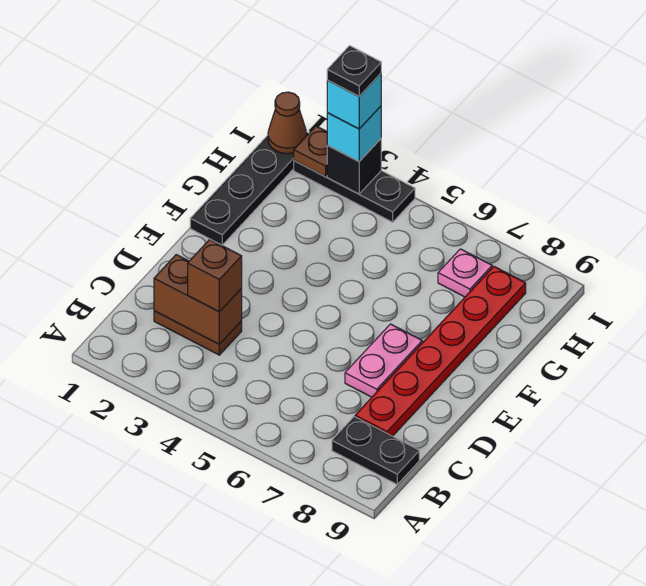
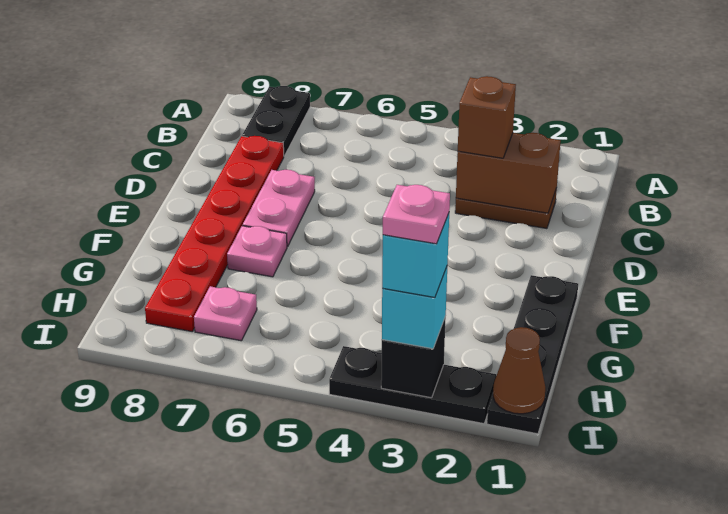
black 1x2 plate [332,417,419,484] -> black 1x2 plate turned to [242,86,310,156]
none -> pink 1x1 plate [227,226,287,277]
brown 1x1 plate [294,126,328,177] -> none
black 1x1 plate [327,46,381,96] -> pink 1x1 plate [383,185,450,244]

